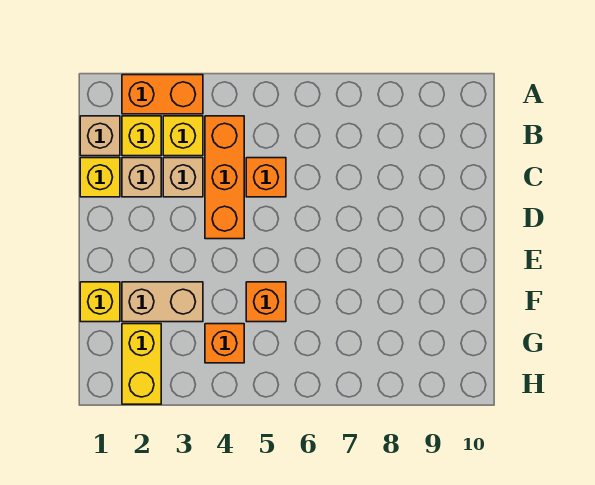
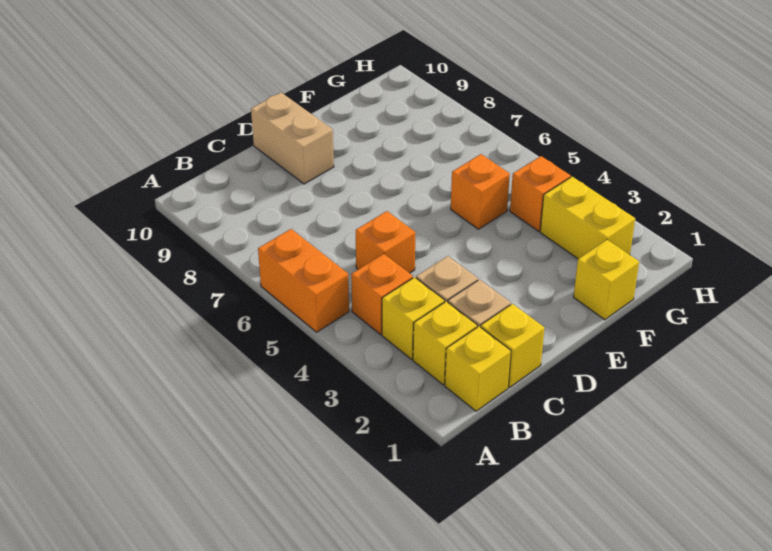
orange 1x2 brick [122,75,203,114] -> orange 1x2 brick moved to [258,229,349,332]
tan 1x1 brick [80,116,120,156] -> yellow 1x1 brick [445,327,511,411]
orange 1x3 brick [205,116,244,239] -> orange 1x1 brick [351,254,413,334]
tan 1x2 brick [122,282,203,322] -> tan 1x2 brick moved to [251,93,334,184]
yellow 1x2 brick [122,324,161,404] -> yellow 1x2 brick turned to [540,177,635,259]

